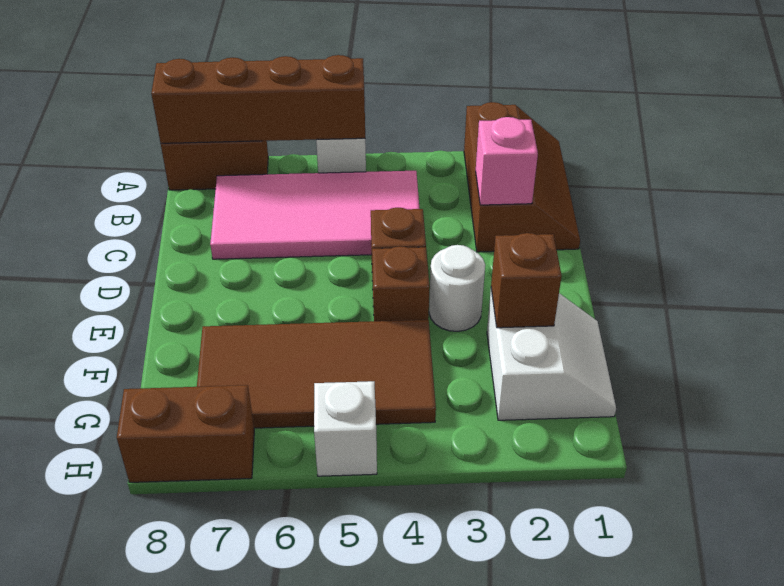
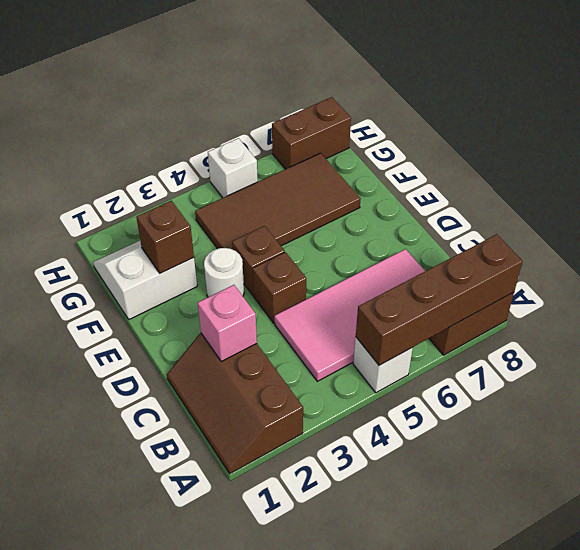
white 2x2 slope [487,290,616,420] -> white 2x2 slope turned to [93,241,197,319]

